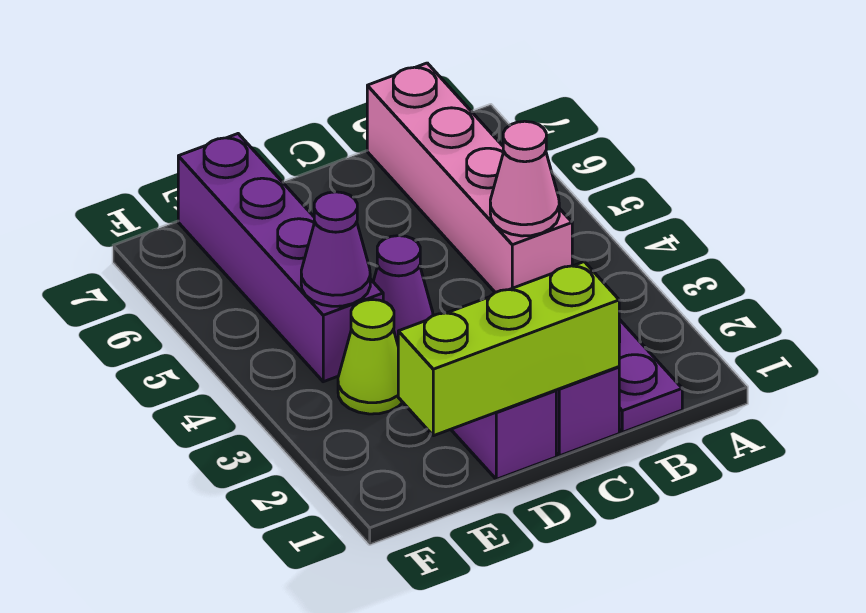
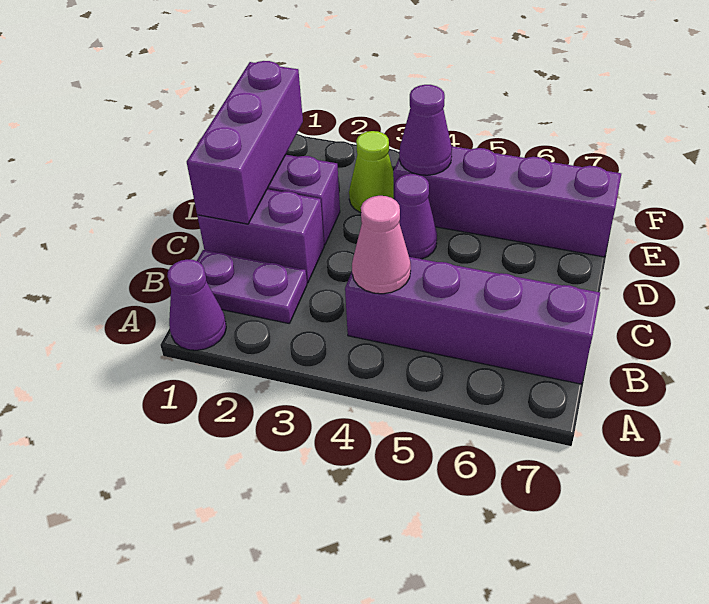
none -> purple 1x1 cone [167,260,226,350]
pink 1x4 brick [367,63,572,293] -> purple 1x4 brick [345,257,600,384]
lime 1x3 brick [398,262,619,436] -> purple 1x3 brick [187,61,303,224]

